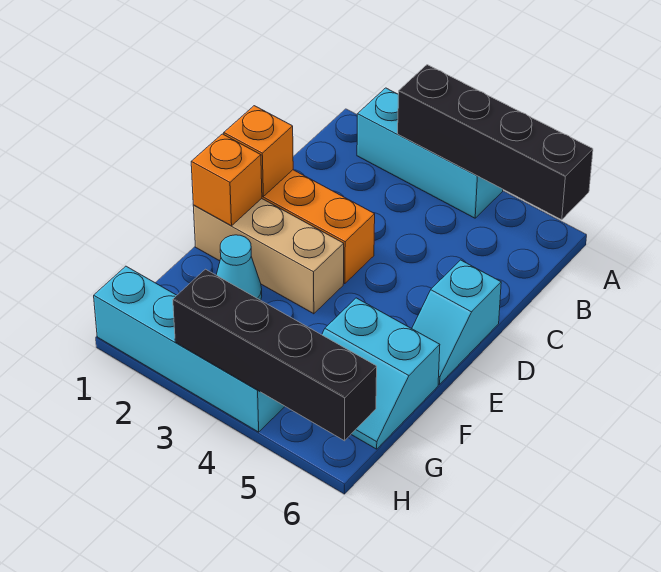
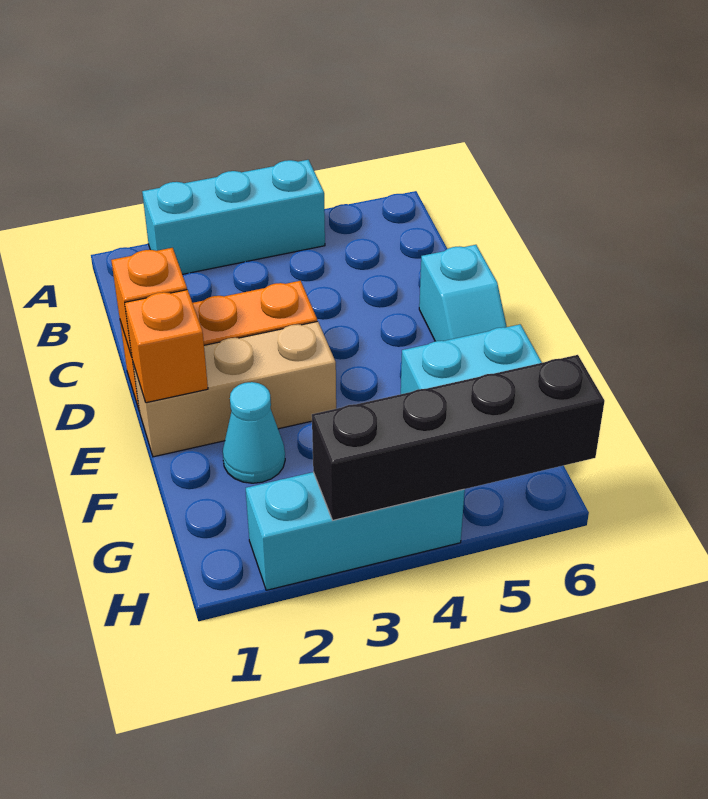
black 1x4 brick [398,65,593,220] -> none
cyan 1x4 brick [94,266,285,432] -> cyan 1x3 brick [246,472,465,590]

